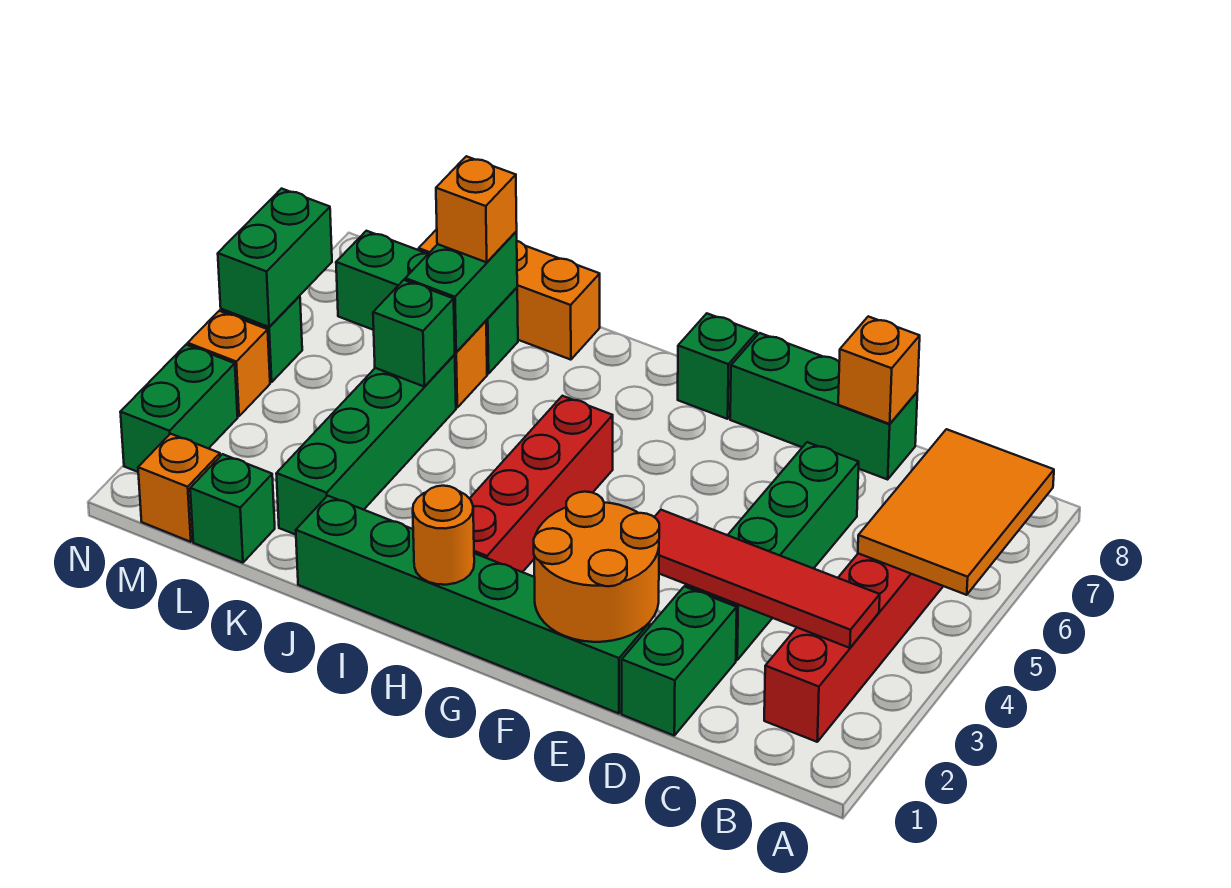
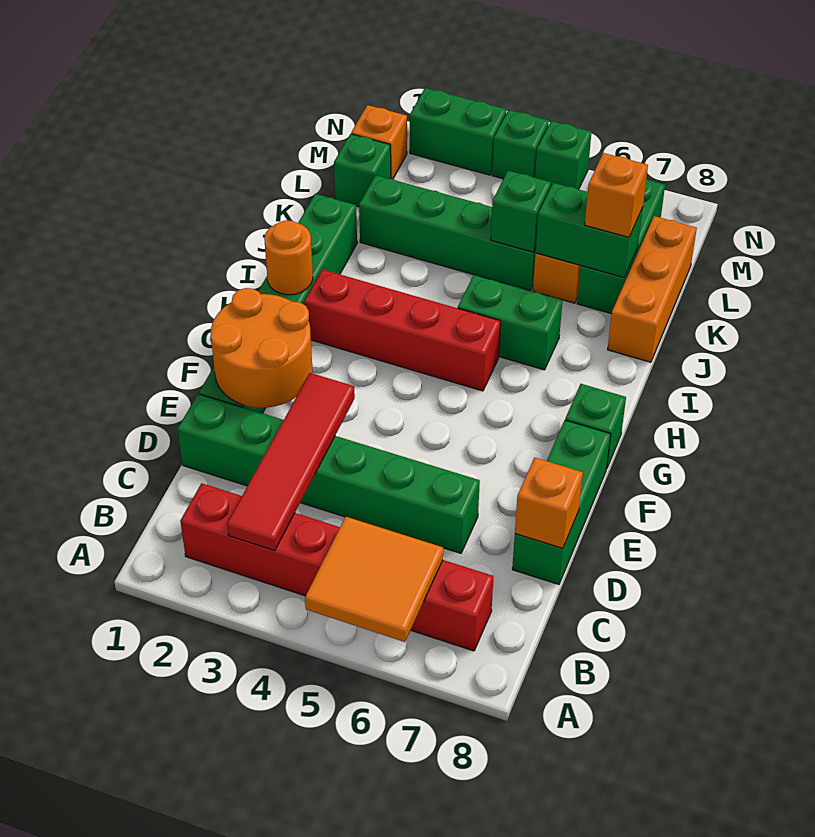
orange 2x3 tile [858,429,1054,595] -> orange 2x2 tile [305,517,443,642]
orange 1x1 brick [188,311,270,416] -> green 1x1 brick [492,110,549,179]
green 1x2 brick [218,189,332,327] -> green 1x2 brick moved to [458,275,563,370]

